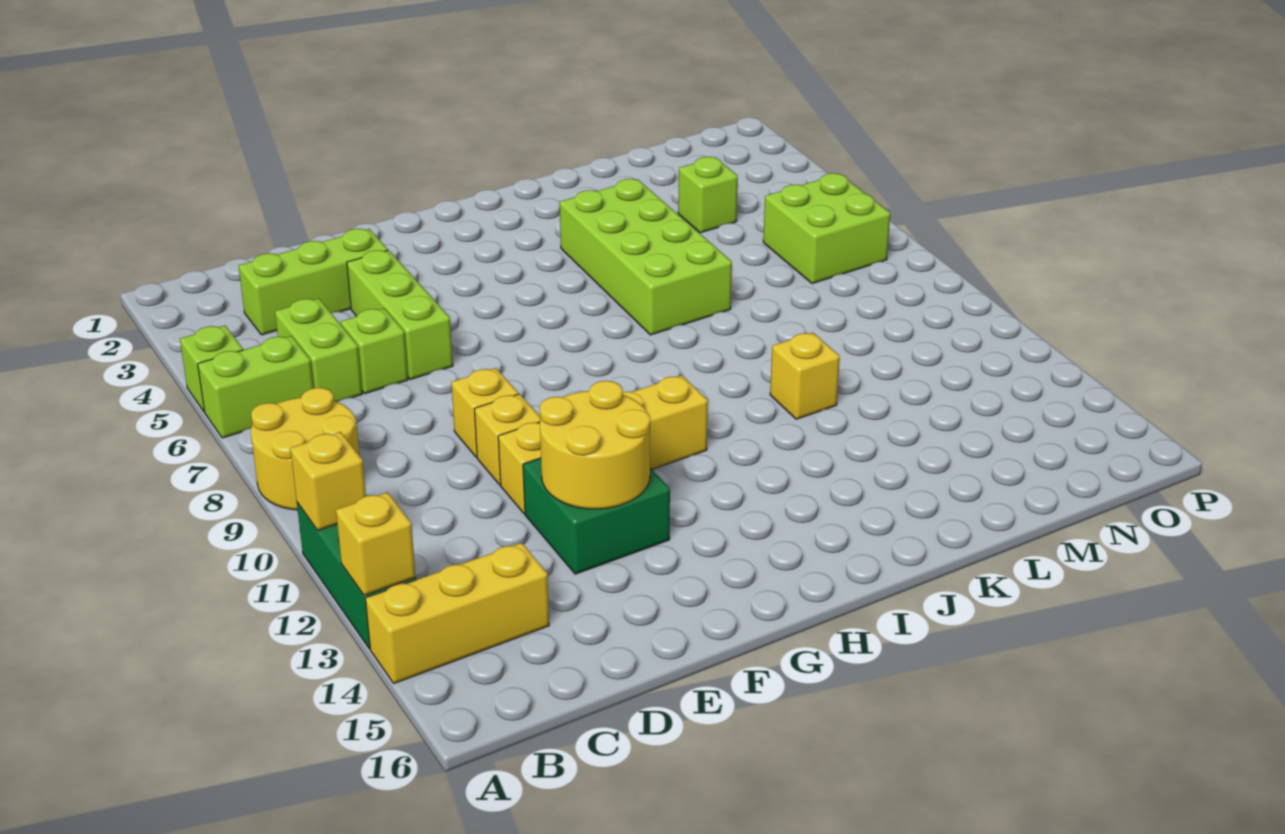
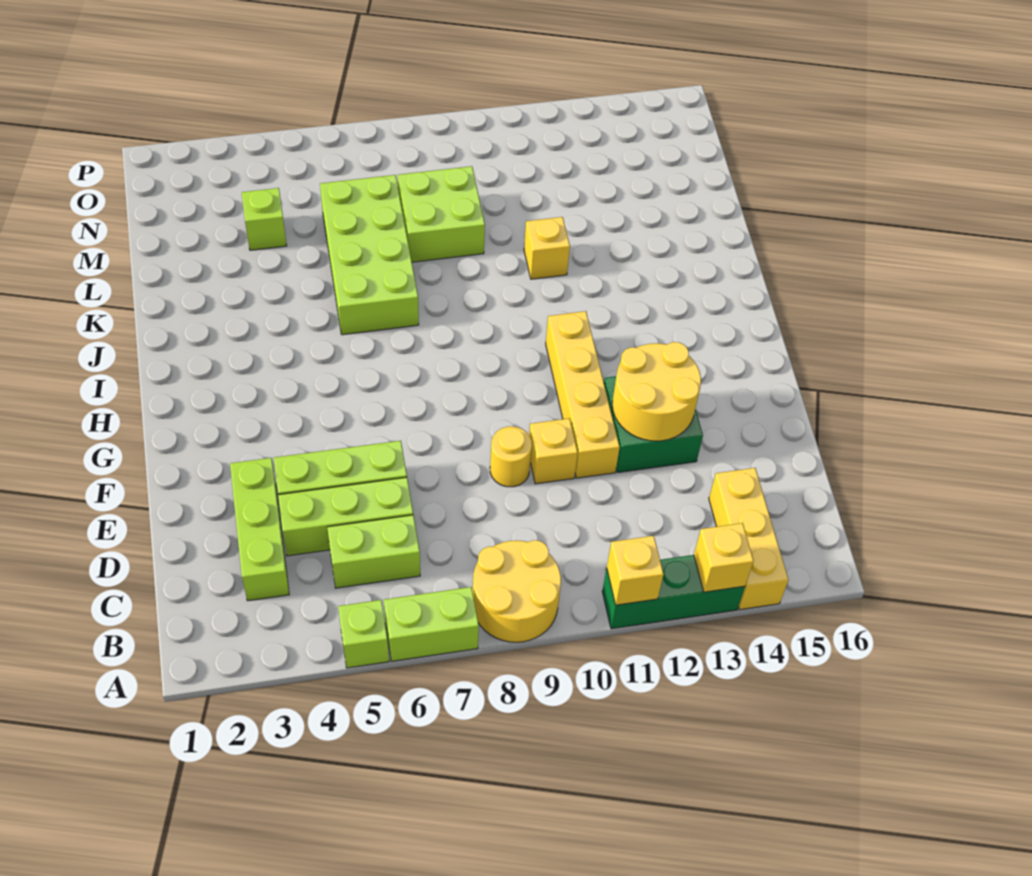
lime 1x2 brick [198,336,313,438] -> lime 1x2 brick turned to [384,587,479,661]
lime 1x1 brick [341,308,408,394] -> lime 1x3 brick [278,477,413,556]
yellow 1x1 brick [451,368,518,457] -> yellow 1x1 round brick [490,426,532,487]
lime 2x4 brick [560,179,732,335] -> lime 2x4 brick turned to [320,175,419,335]
lime 2x2 brick [763,173,890,284] -> lime 2x2 brick moved to [398,166,485,262]

